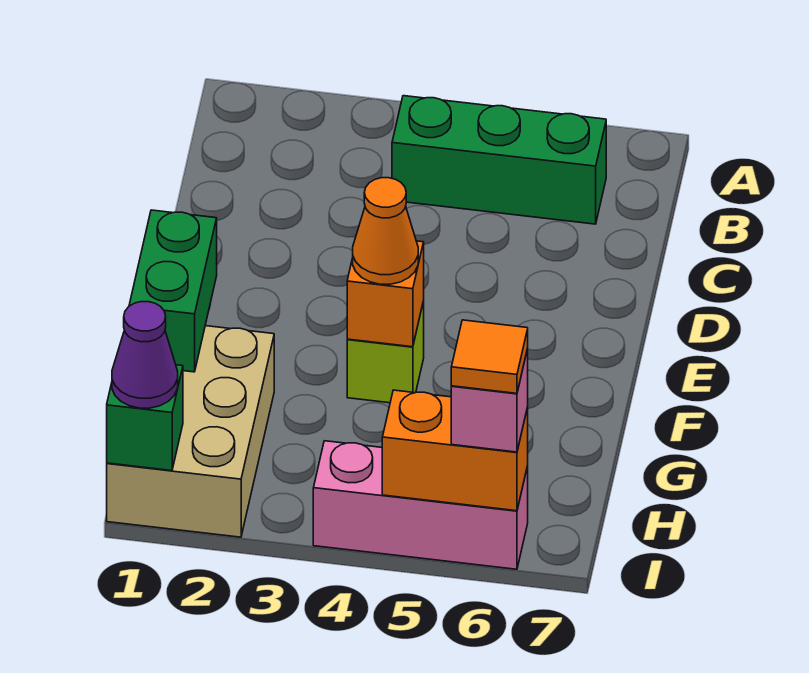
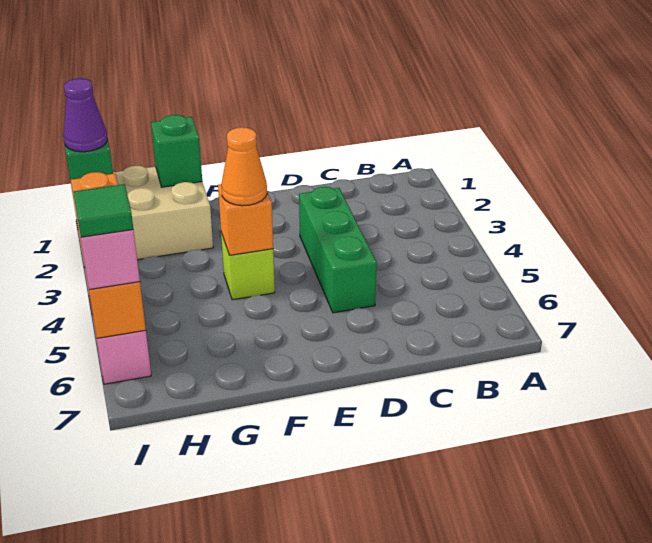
green 1x3 brick [392,96,606,224] -> green 1x3 brick moved to [299,187,377,313]
green 1x2 brick [129,210,217,372] -> green 1x1 brick [151,115,202,187]
orange 1x2 brick [382,390,528,511] -> orange 1x4 brick [70,172,146,338]
orange 1x1 tile [451,320,528,393] -> green 1x1 tile [73,184,133,237]

